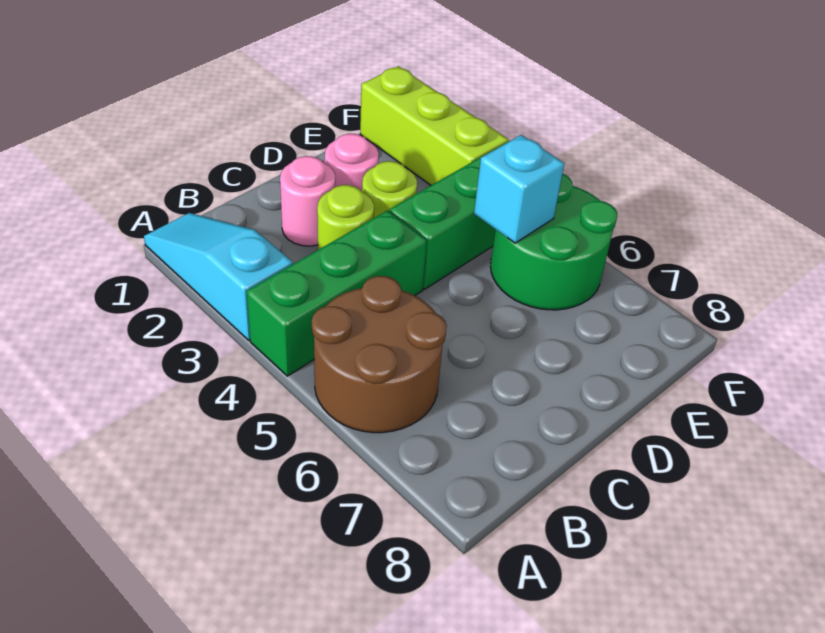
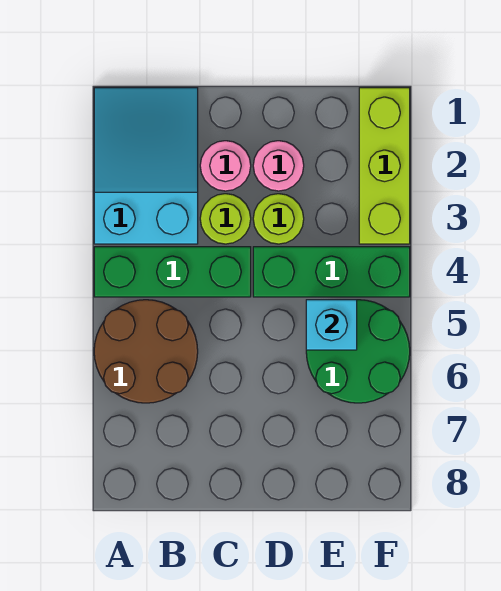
cyan 1x3 slope [144,213,293,340] -> cyan 2x3 slope [94,88,198,244]

